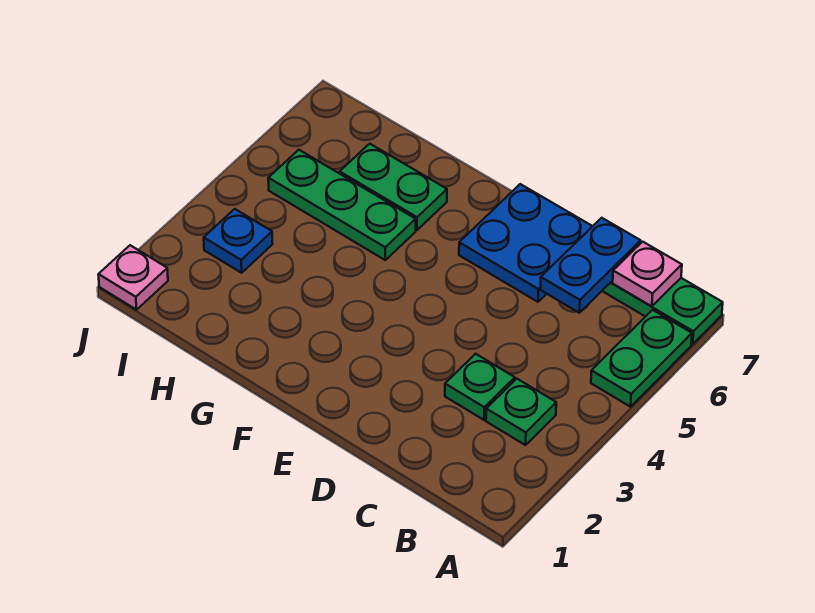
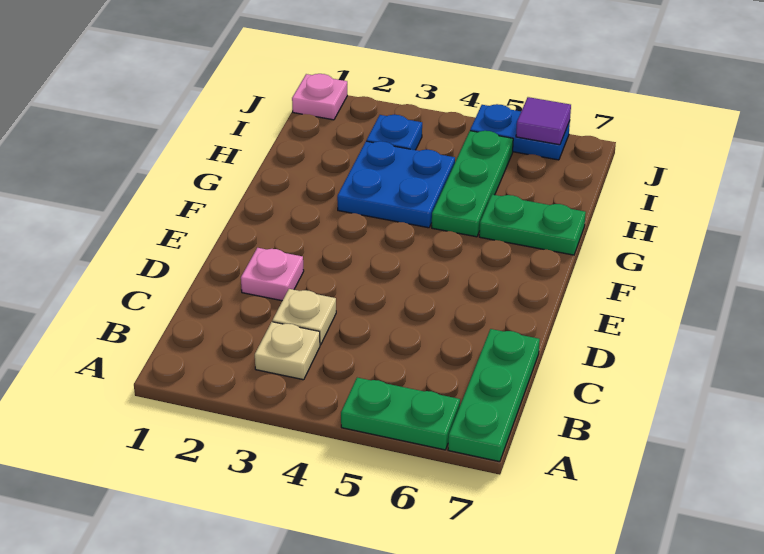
green 1x1 plate [486,379,556,445] -> tan 1x1 plate [255,322,320,380]
pink 1x1 plate [613,242,682,307] -> pink 1x1 plate moved to [241,248,304,301]
green 1x1 plate [445,354,515,420] -> tan 1x1 plate [272,289,336,345]
blue 1x2 plate [540,218,641,313] -> blue 1x2 plate moved to [470,104,570,160]
blue 2x2 plate [459,184,592,302] -> blue 2x2 plate moved to [337,141,455,228]
green 1x2 plate [340,144,447,230] -> green 1x2 plate turned to [479,194,586,255]
none -> purple 1x1 tile [516,97,571,145]

